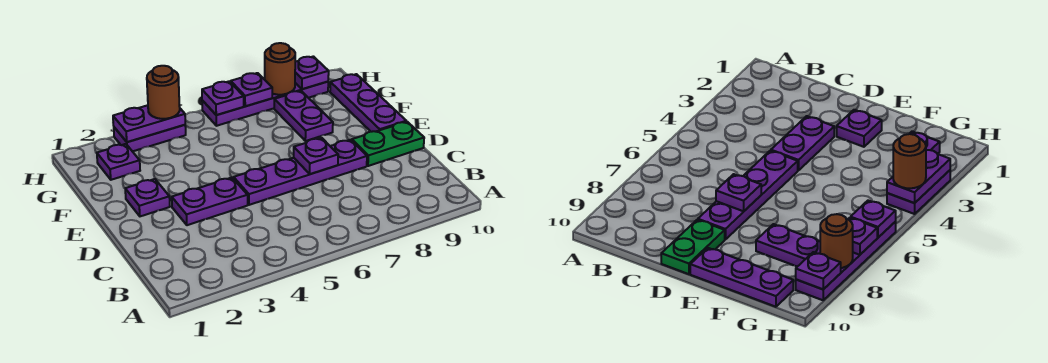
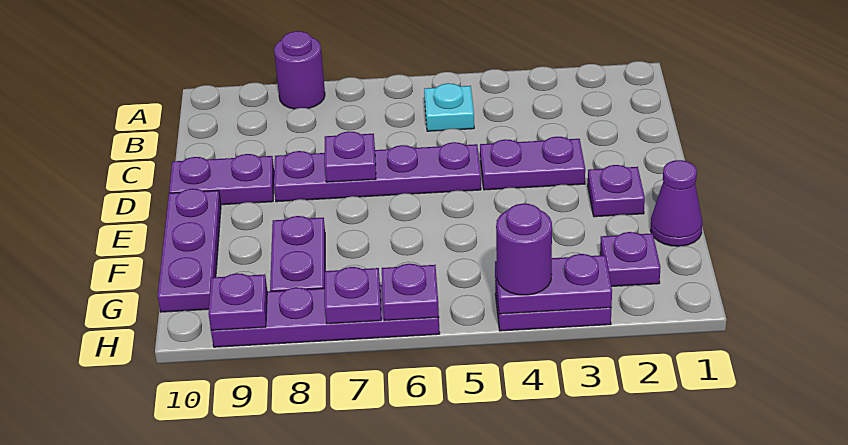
none -> purple 1x1 round brick [274,31,325,109]
none -> cyan 1x1 plate [424,83,474,131]
green 1x2 plate [352,122,424,166] -> purple 1x2 plate [169,154,274,205]
none -> purple 1x1 cone [650,160,702,246]
brown 1x1 round brick [147,66,180,119] -> purple 1x1 round brick [496,204,552,295]
brown 1x1 round brick [265,43,295,95] -> none

